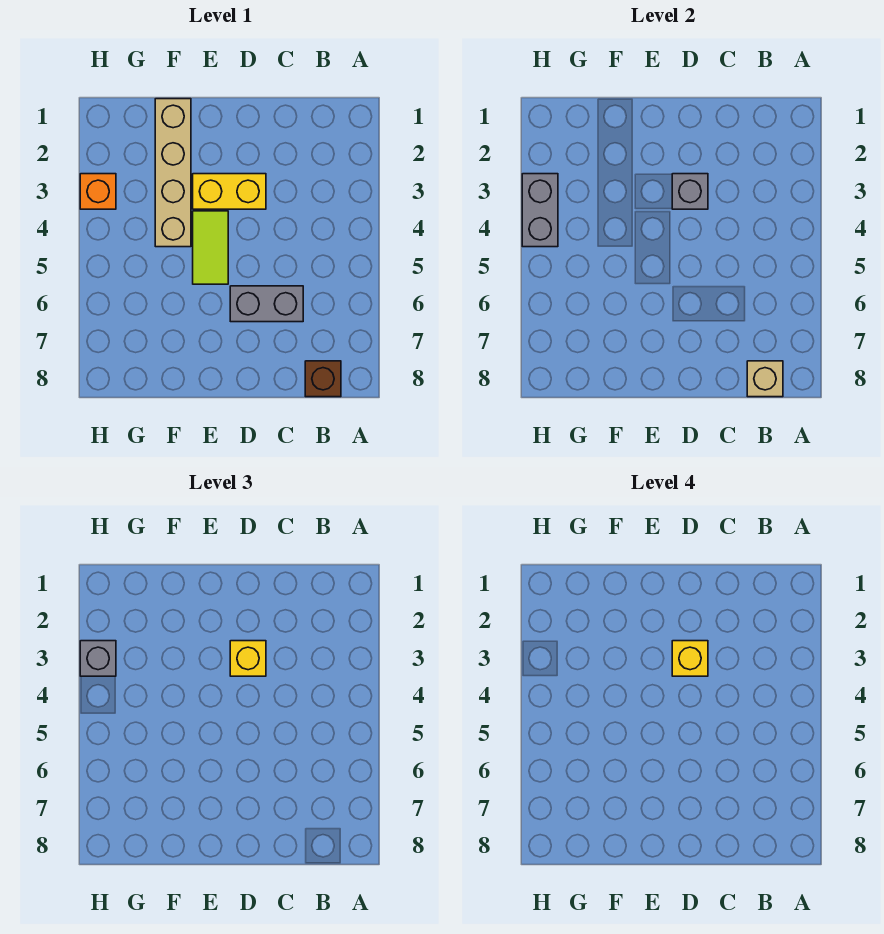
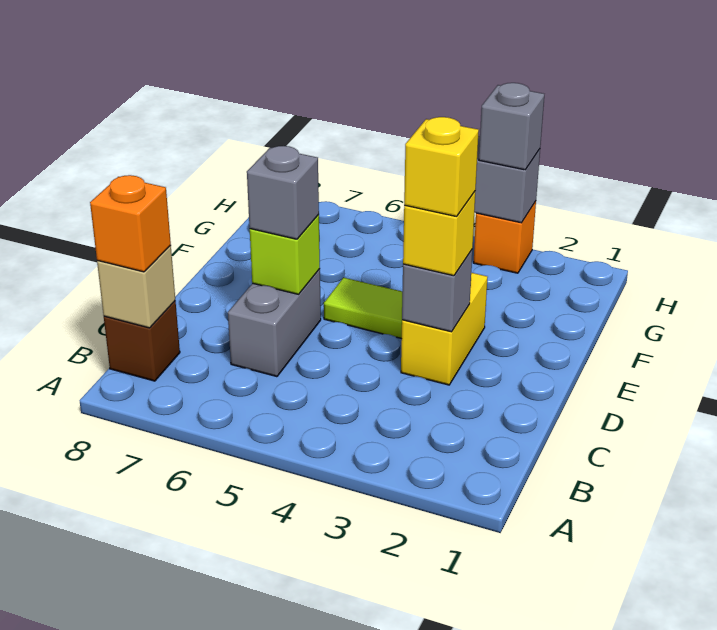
none -> orange 1x1 brick [90,175,171,272]
none -> lime 1x1 brick [250,214,320,294]
none -> grey 1x1 brick [247,146,319,239]
tan 1x4 brick [155,99,191,247] -> none

